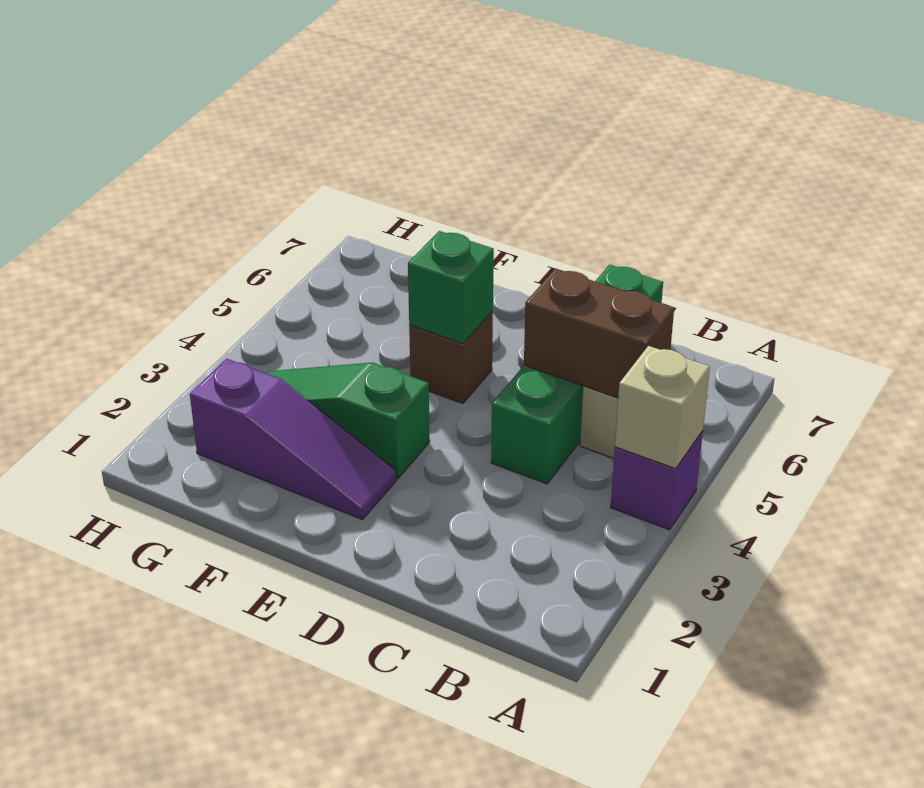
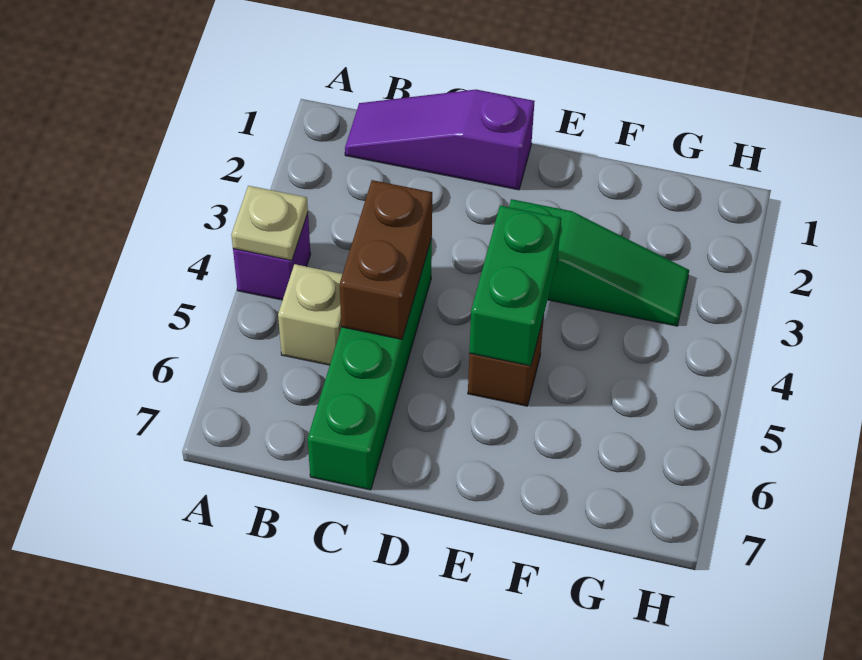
tan 1x1 brick [615,346,710,469] -> tan 1x1 plate [231,186,308,260]
brown 1x2 brick [524,269,674,398] -> brown 1x2 brick turned to [340,180,432,339]
purple 1x3 slope [190,359,396,520] -> purple 1x3 slope moved to [345,89,535,190]
green 1x1 brick [408,231,494,344] -> green 1x2 brick [469,206,561,366]

